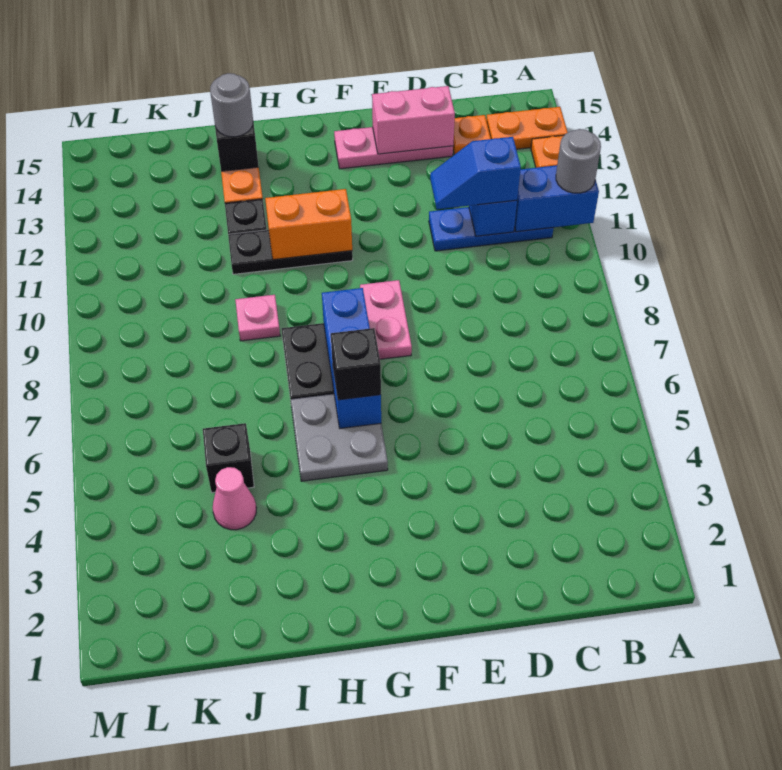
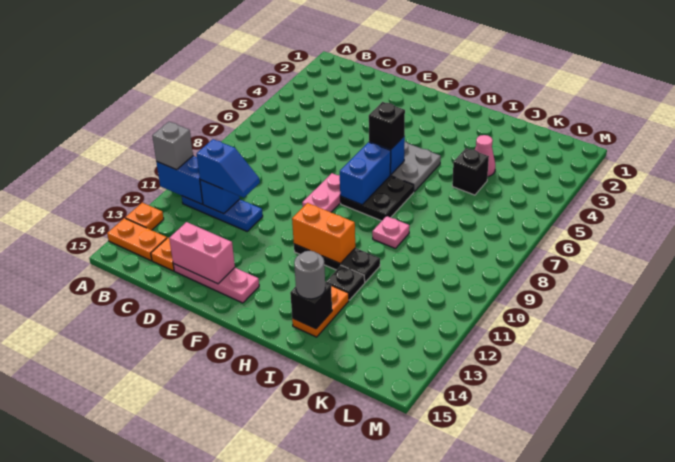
grey 1x1 round brick [556,129,601,193] -> grey 1x1 brick [152,122,193,170]

